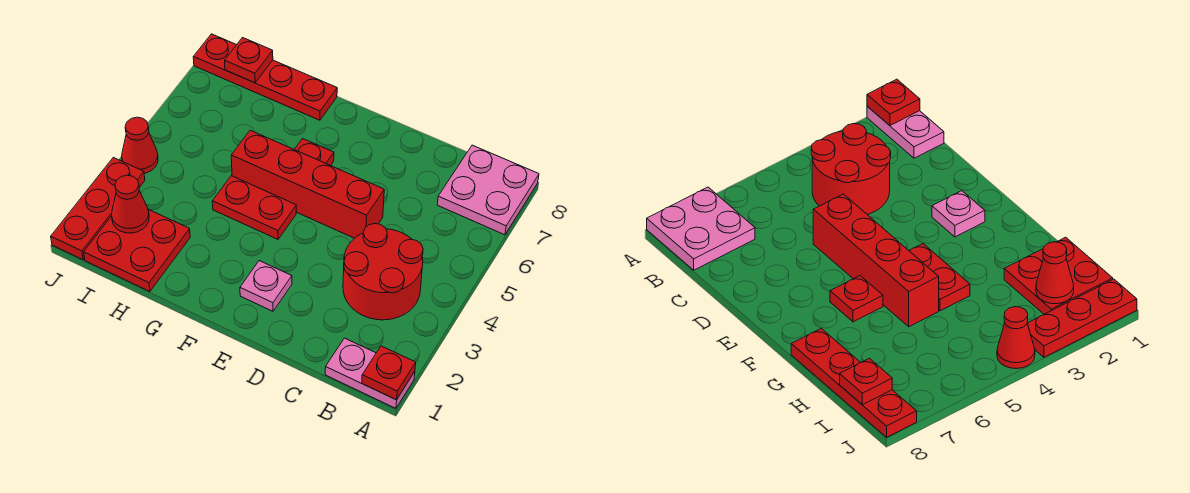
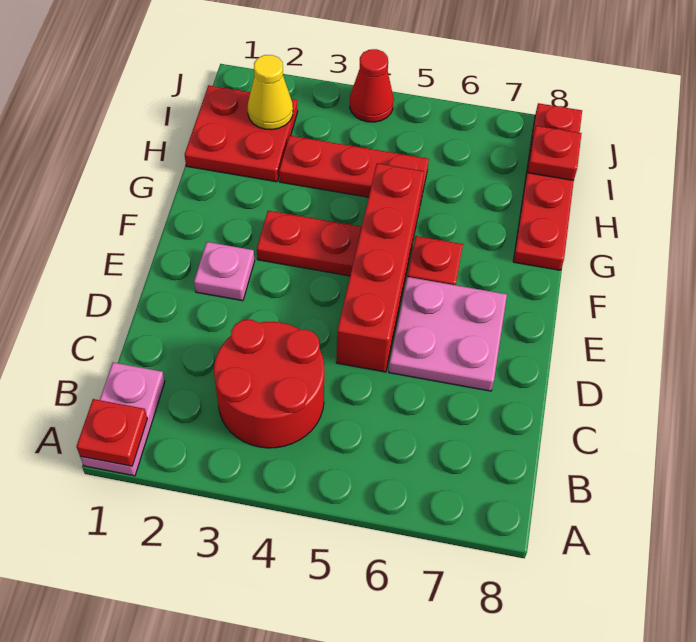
pink 2x2 plate [437,145,539,235] -> pink 2x2 plate moved to [389,277,507,391]
red 1x2 plate [212,176,296,239] -> red 1x2 plate turned to [257,211,362,276]
red 1x1 cone [112,175,149,233] -> yellow 1x1 cone [248,55,293,130]
red 1x3 plate [51,158,145,260] -> red 1x3 plate moved to [279,136,429,204]

